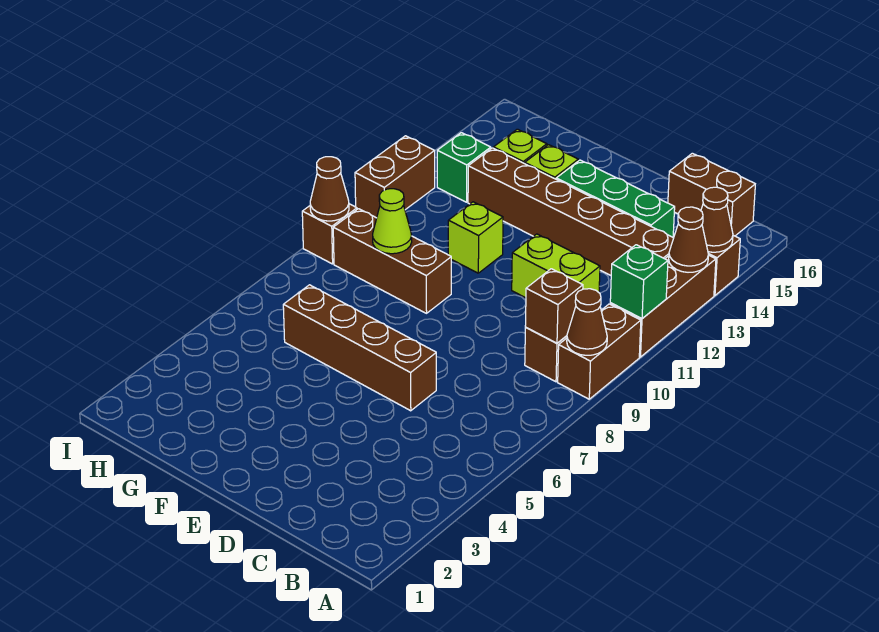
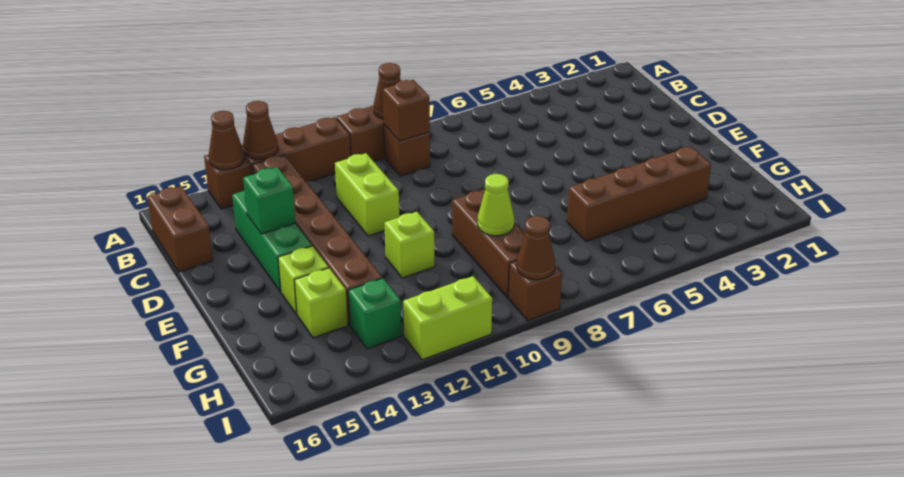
green 1x1 brick [610,245,668,319] -> green 1x1 brick moved to [243,167,295,234]
brown 1x4 brick [283,285,436,411] -> brown 1x4 brick turned to [567,146,711,241]
brown 1x2 brick [355,136,435,218] -> lime 1x2 brick [403,276,492,360]

